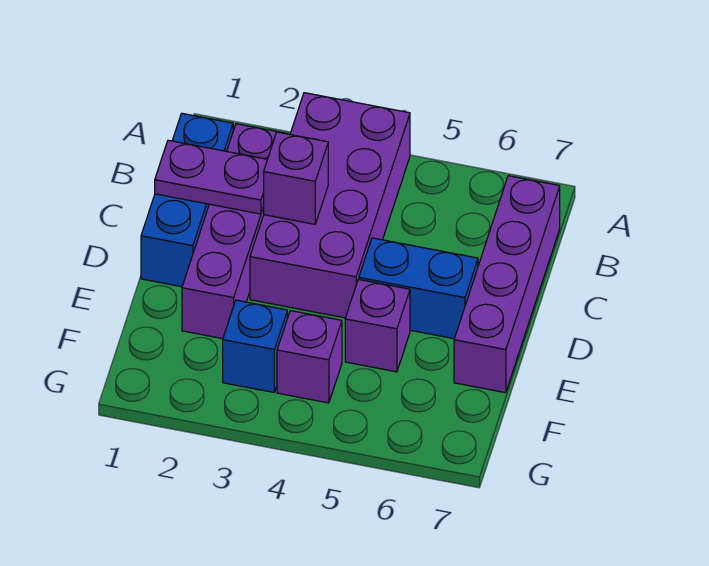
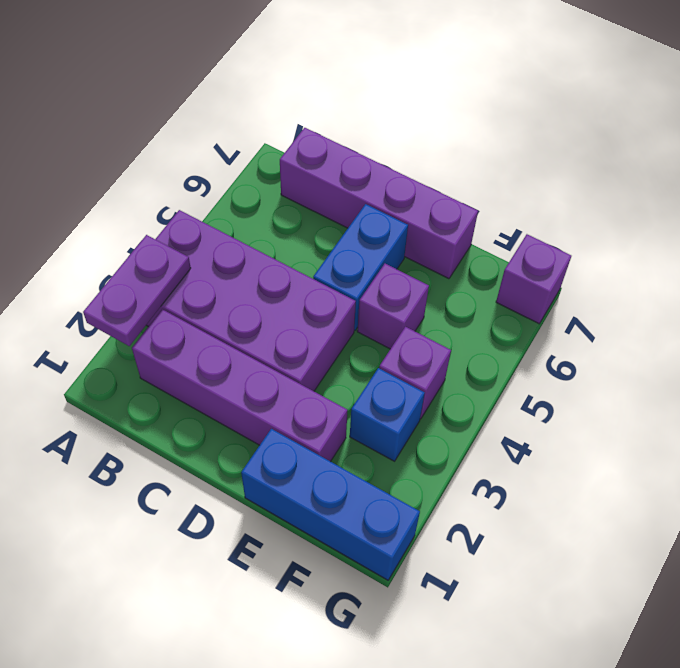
blue 1x3 brick [141,113,233,287] -> blue 1x3 brick moved to [241,429,420,580]
purple 1x2 plate [155,140,267,214] -> purple 1x2 plate moved to [83,235,191,346]
purple 1x1 brick [264,132,328,224] -> purple 1x1 brick moved to [496,234,571,324]

